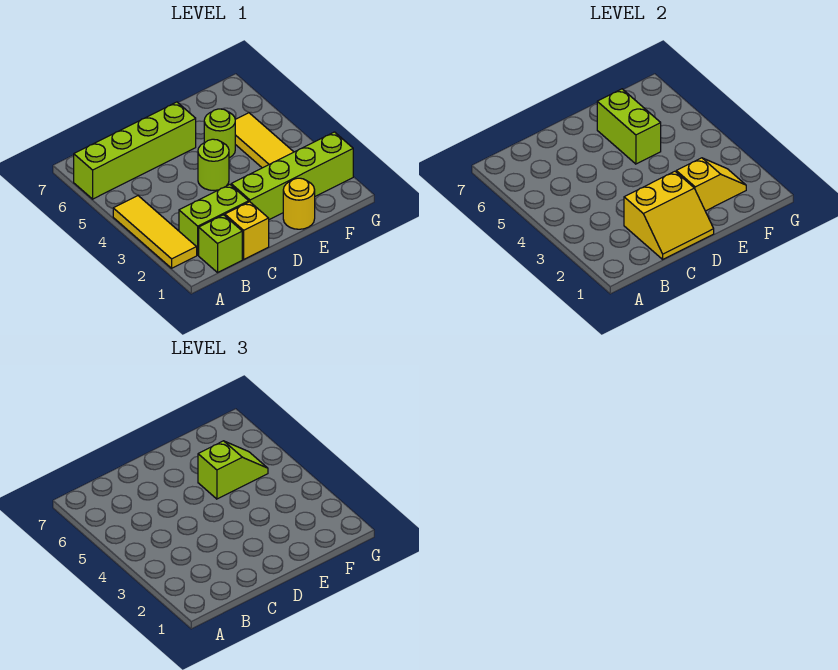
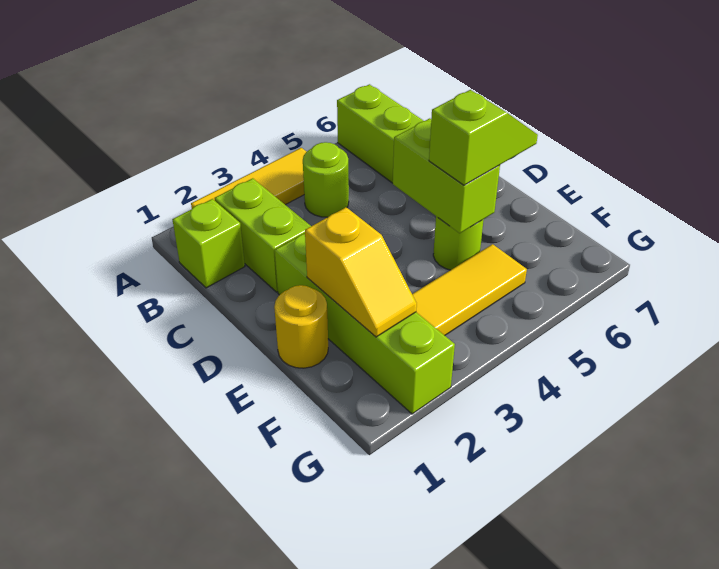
yellow 1x1 brick [225,202,269,259] -> none
yellow 2x2 slope [624,171,714,259] -> none
lime 1x1 round brick [198,139,229,190] -> lime 1x1 round brick moved to [303,142,349,217]
lime 1x2 brick [597,89,661,164] -> lime 1x2 brick turned to [393,118,500,233]
lime 1x2 slope [198,441,268,499] -> lime 1x2 slope turned to [429,90,538,185]

